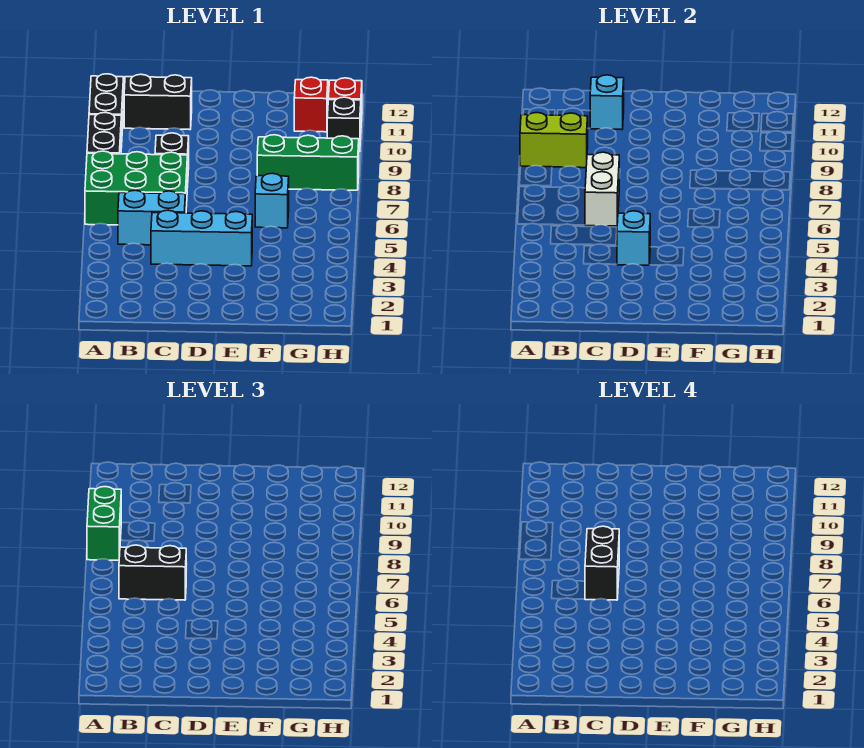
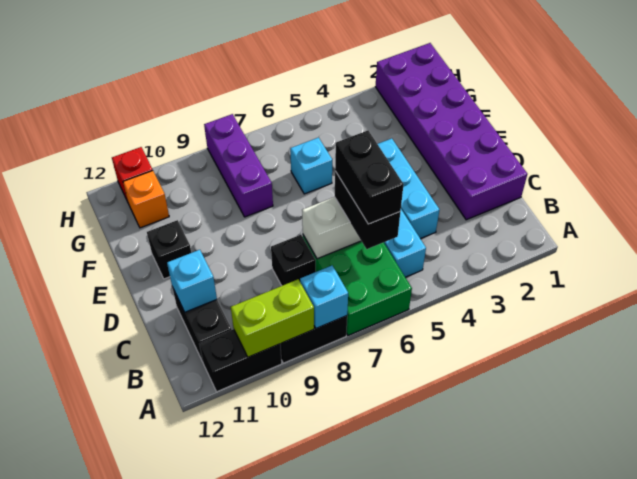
green 1x2 brick [87,487,121,560] -> none
lime 1x2 brick [520,113,588,168] -> lime 1x2 brick turned to [231,279,314,357]
none -> purple 2x6 brick [375,43,527,220]
black 1x2 brick [585,526,619,600] -> black 1x2 brick turned to [335,131,404,224]
cyan 1x1 brick [617,211,650,265] -> cyan 1x1 brick moved to [300,266,348,328]
green 1x3 brick [257,135,359,190] -> purple 1x3 brick [204,114,273,217]
red 1x1 brick [294,77,328,132] -> orange 1x1 brick [123,171,169,228]
black 1x1 brick [327,97,361,152] -> black 1x1 brick moved to [147,220,191,279]

